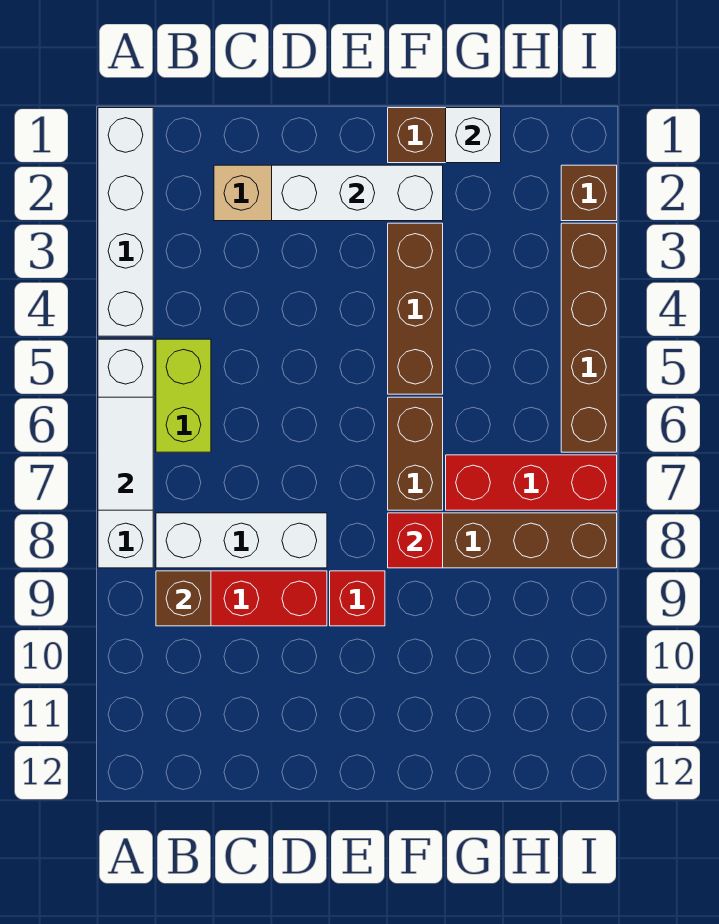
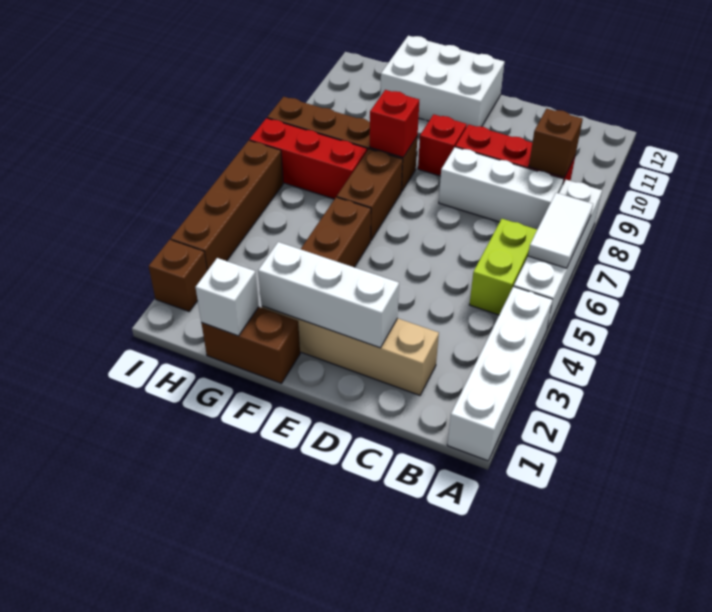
none -> white 2x3 brick [380,36,504,127]

